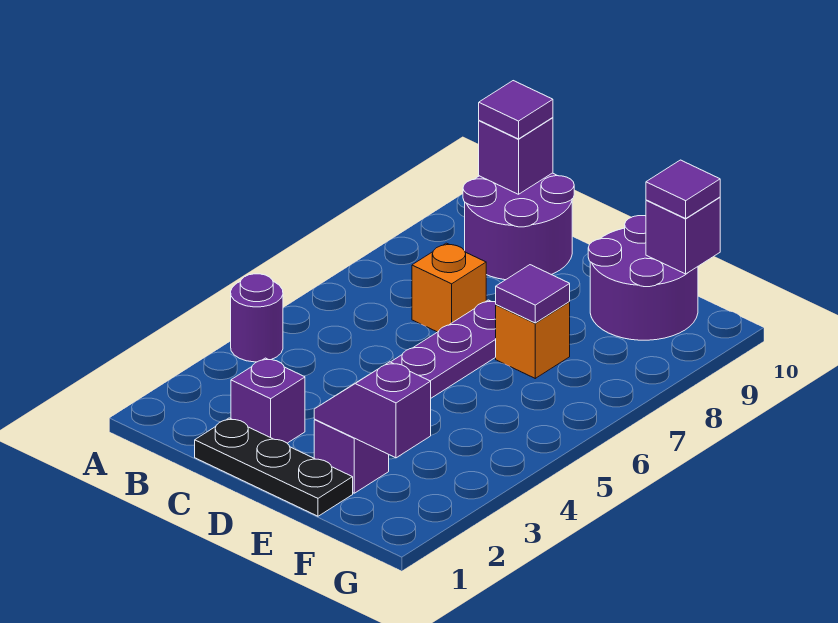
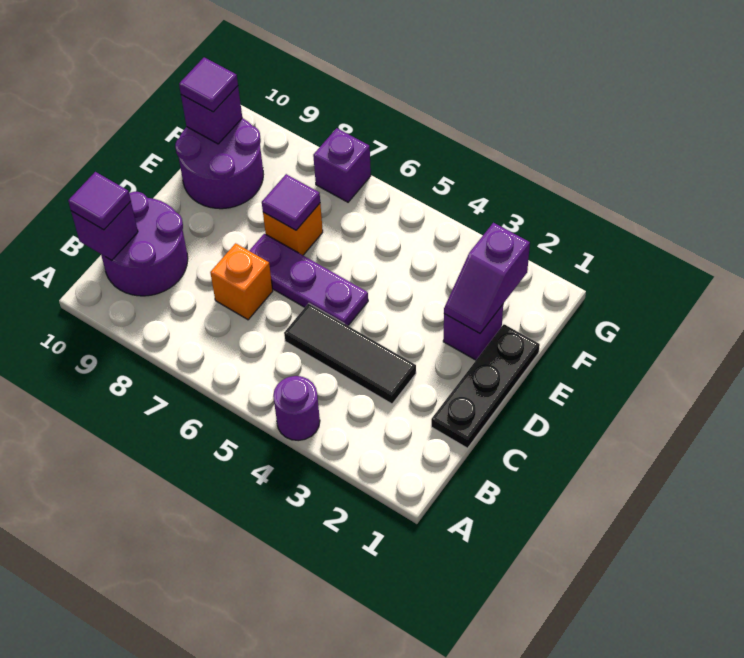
purple 1x1 brick [231,358,305,443] -> purple 1x1 brick moved to [313,128,371,202]
none -> black 1x3 tile [284,303,416,404]

